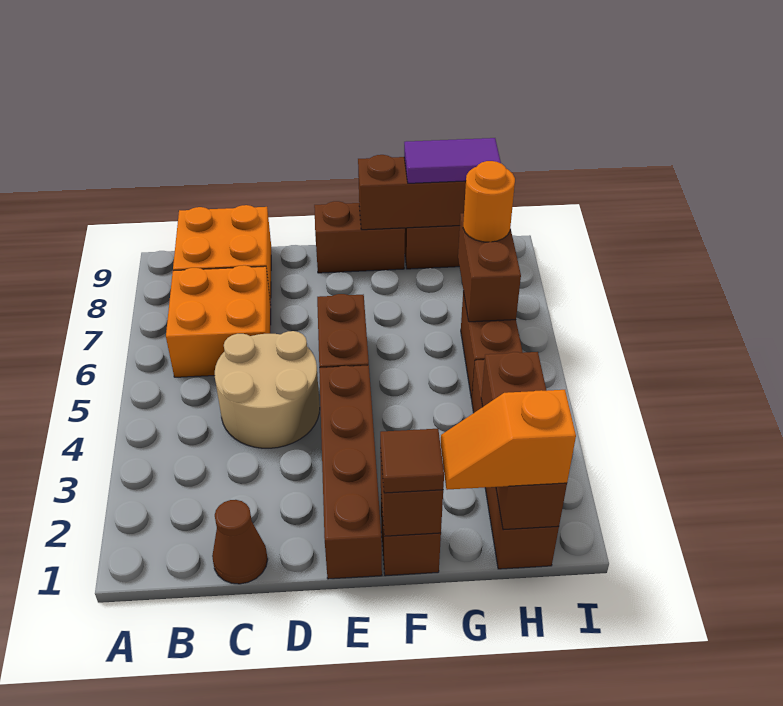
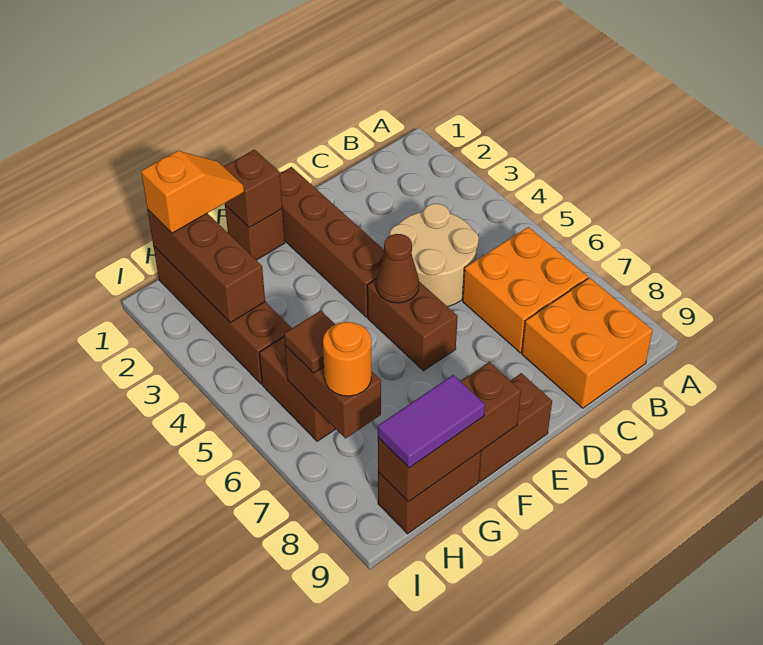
brown 1x1 cone [212,500,268,584] -> brown 1x1 cone moved to [376,234,419,303]
brown 1x1 tile [380,429,444,493] -> brown 1x1 tile moved to [284,311,335,373]

